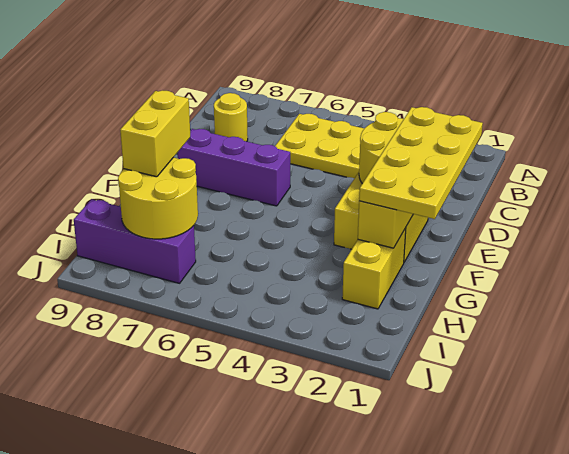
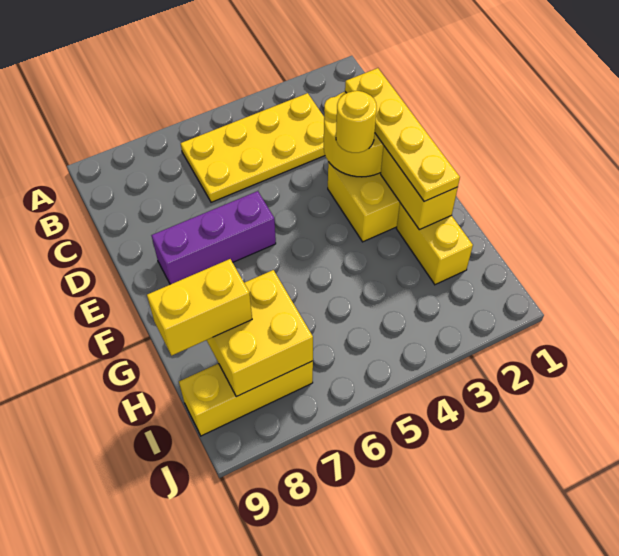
yellow 1x1 round brick [214,93,248,141] -> yellow 1x1 round brick moved to [336,91,377,153]
yellow 2x4 plate [359,107,483,219] -> yellow 1x4 plate [345,68,460,201]
yellow 1x2 brick [120,90,190,177] -> yellow 1x2 brick turned to [147,259,252,356]
yellow 2x2 round brick [118,157,198,239] -> yellow 2x2 brick [207,270,313,397]
purple 1x3 brick [74,199,196,283] -> yellow 1x3 brick [179,361,313,436]

